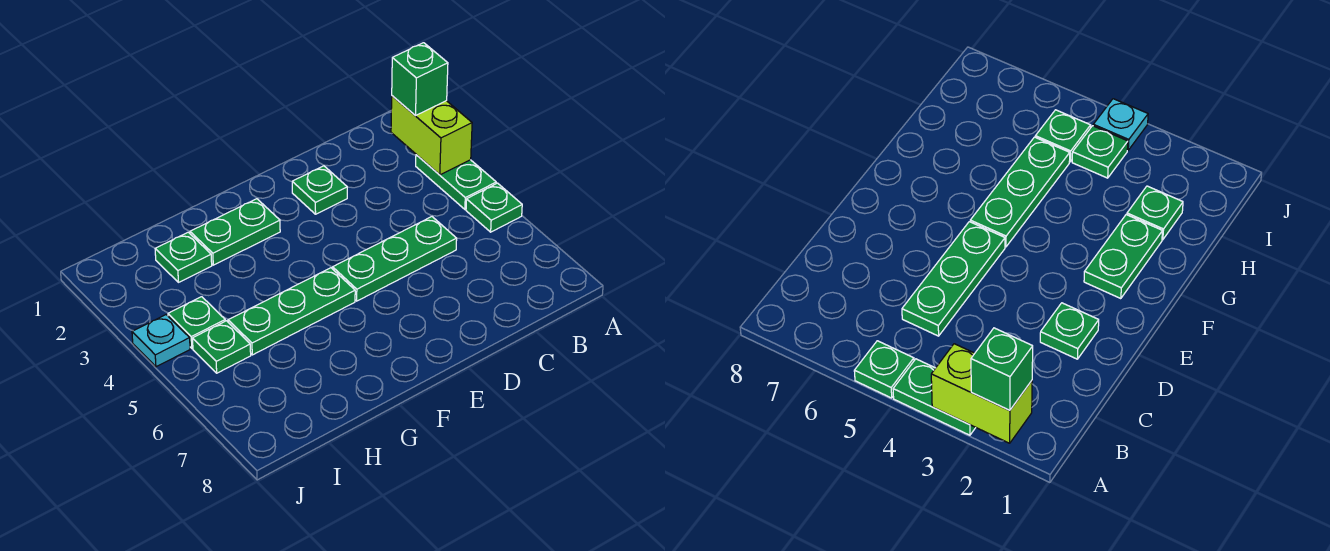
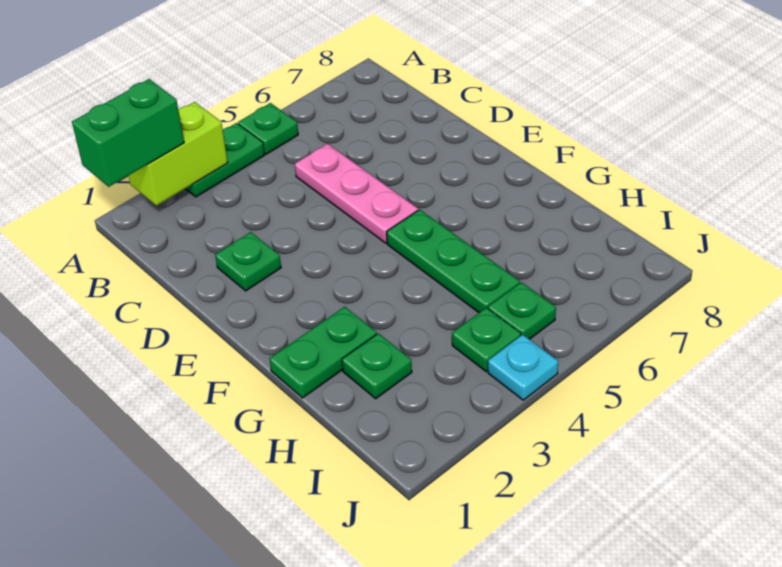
green 1x1 brick [392,43,448,116] -> green 1x2 brick [72,79,184,187]
green 1x3 plate [333,217,457,301] -> pink 1x3 plate [295,144,418,243]
green 1x2 plate [190,199,280,265] -> green 1x2 plate turned to [269,307,377,398]

